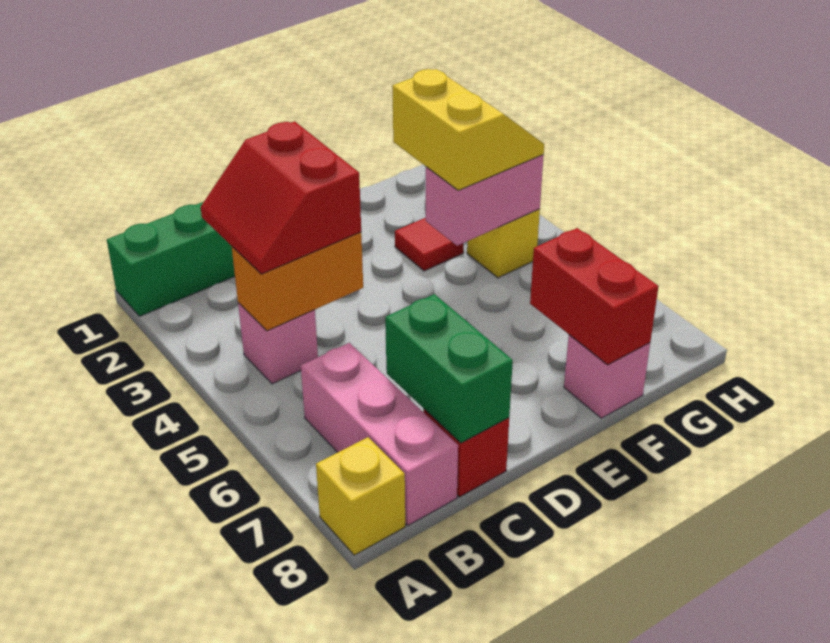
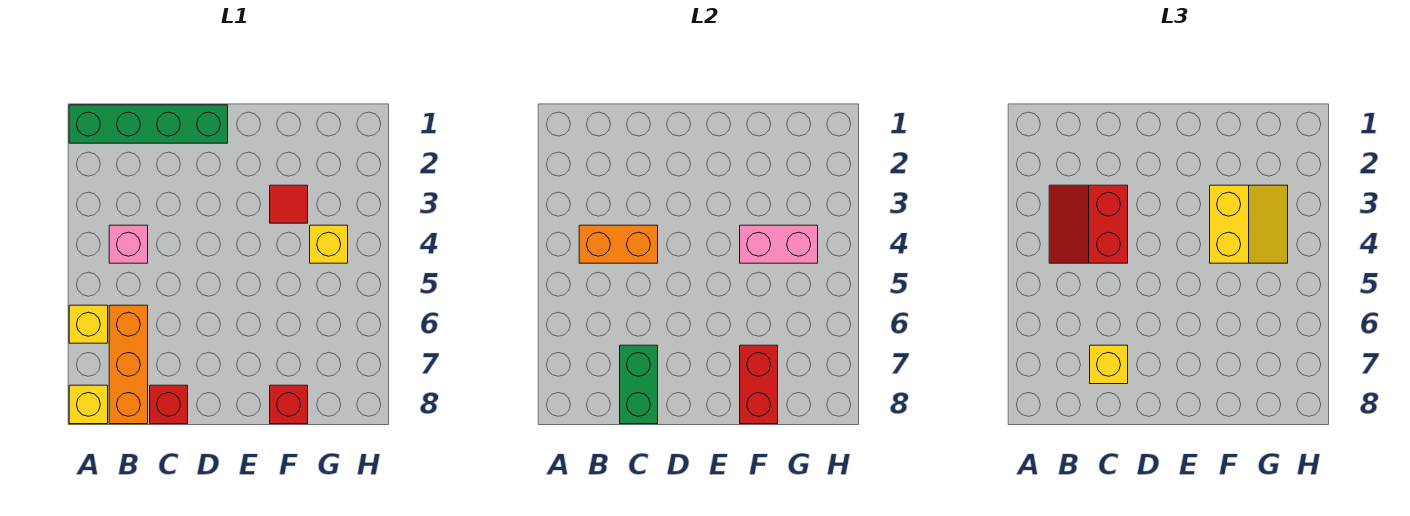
none -> yellow 1x1 brick [69,305,108,343]
pink 1x3 brick [301,343,458,525] -> orange 1x3 brick [109,305,148,424]
none -> yellow 1x1 brick [1090,345,1128,384]
pink 1x1 brick [564,335,650,418] -> red 1x1 brick [270,385,308,424]

